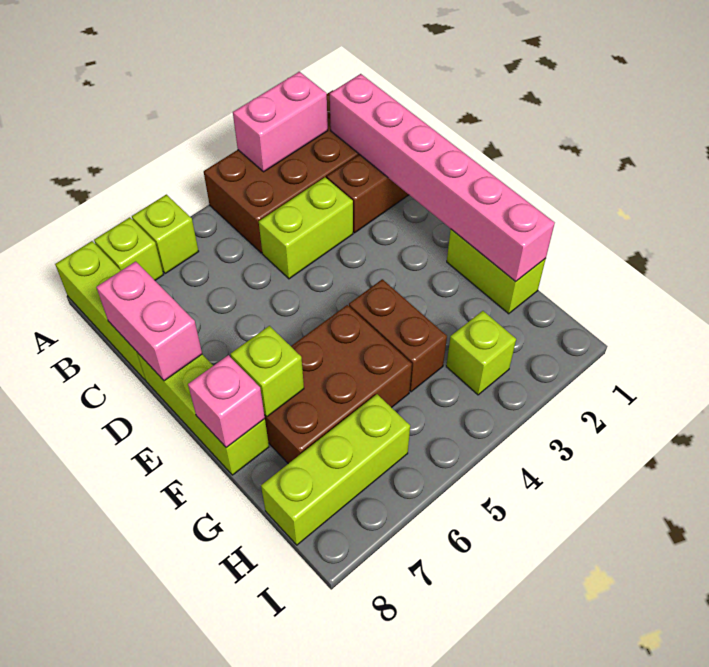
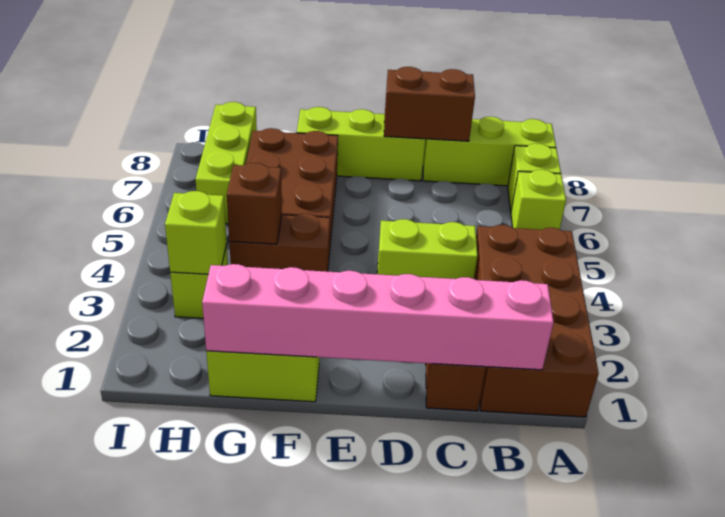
pink 1x2 brick [233,72,328,172] -> none
lime 1x2 brick [259,177,353,279] -> lime 1x2 brick turned to [377,219,478,279]
pink 1x2 brick [96,261,202,381] -> brown 1x2 brick [384,67,475,141]
lime 1x1 brick [231,326,304,417] -> lime 1x1 brick moved to [165,191,227,274]
pink 1x1 brick [188,355,265,448] -> none
none -> brown 1x1 brick [227,163,282,244]

